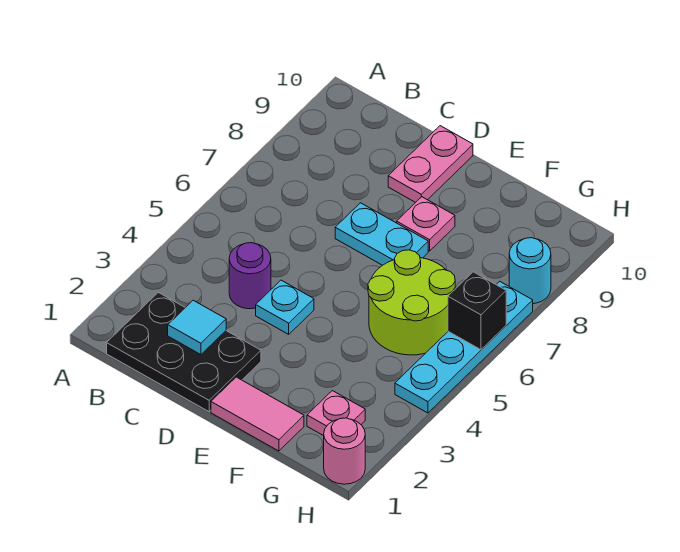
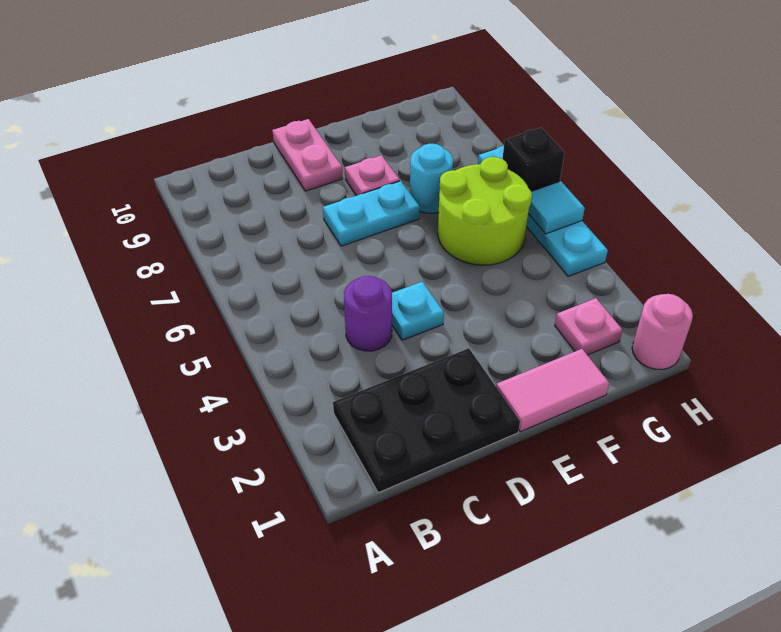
cyan 1x1 tile [168,300,226,355] -> cyan 1x1 tile moved to [528,182,585,234]
cyan 1x1 round brick [509,238,551,304] -> cyan 1x1 round brick moved to [410,144,453,213]

